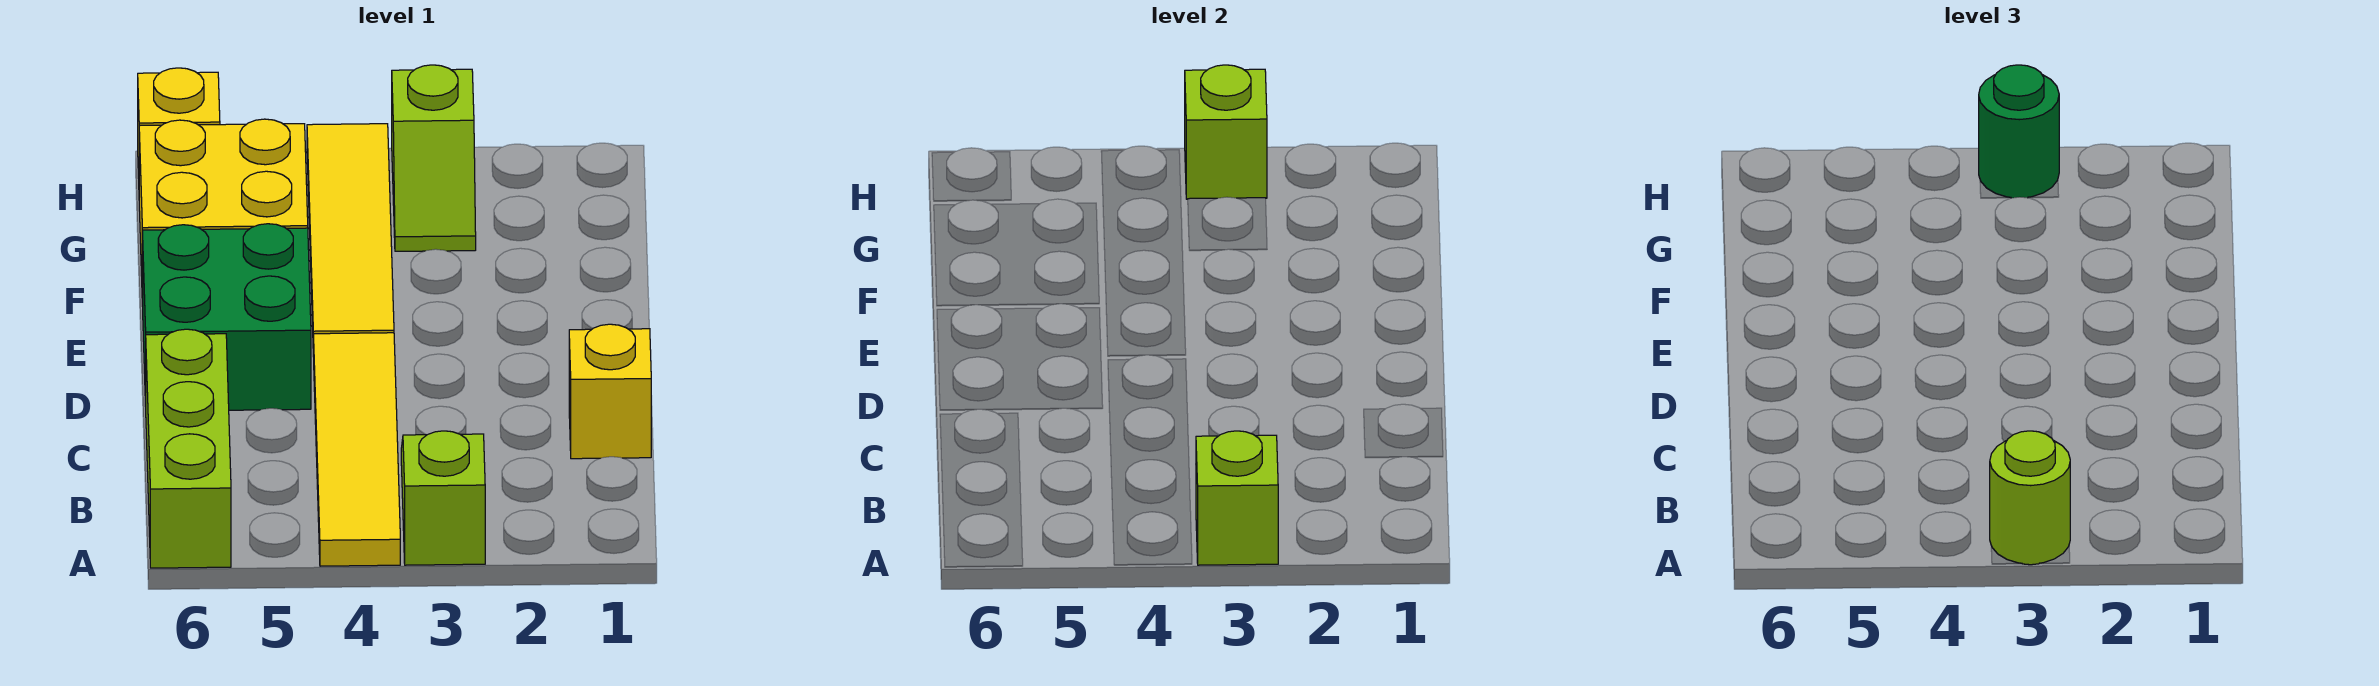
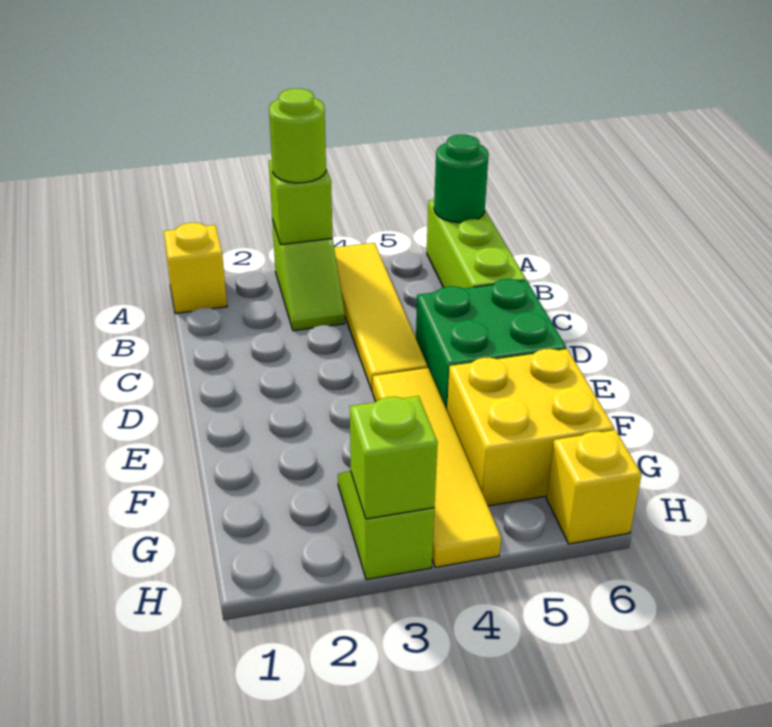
yellow 1x1 brick [569,324,651,459] -> yellow 1x1 brick moved to [164,223,227,313]
green 1x1 round brick [1979,65,2059,198] -> green 1x1 round brick moved to [434,135,489,223]

